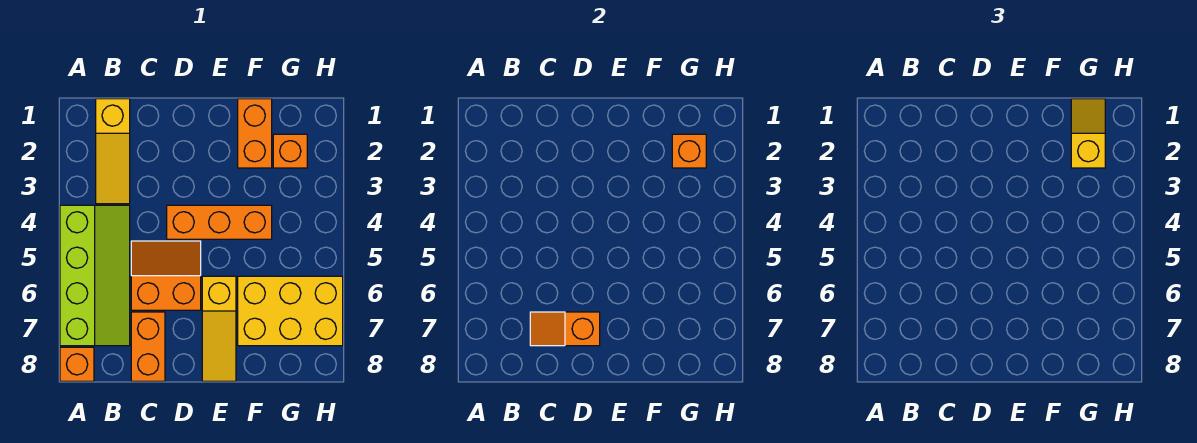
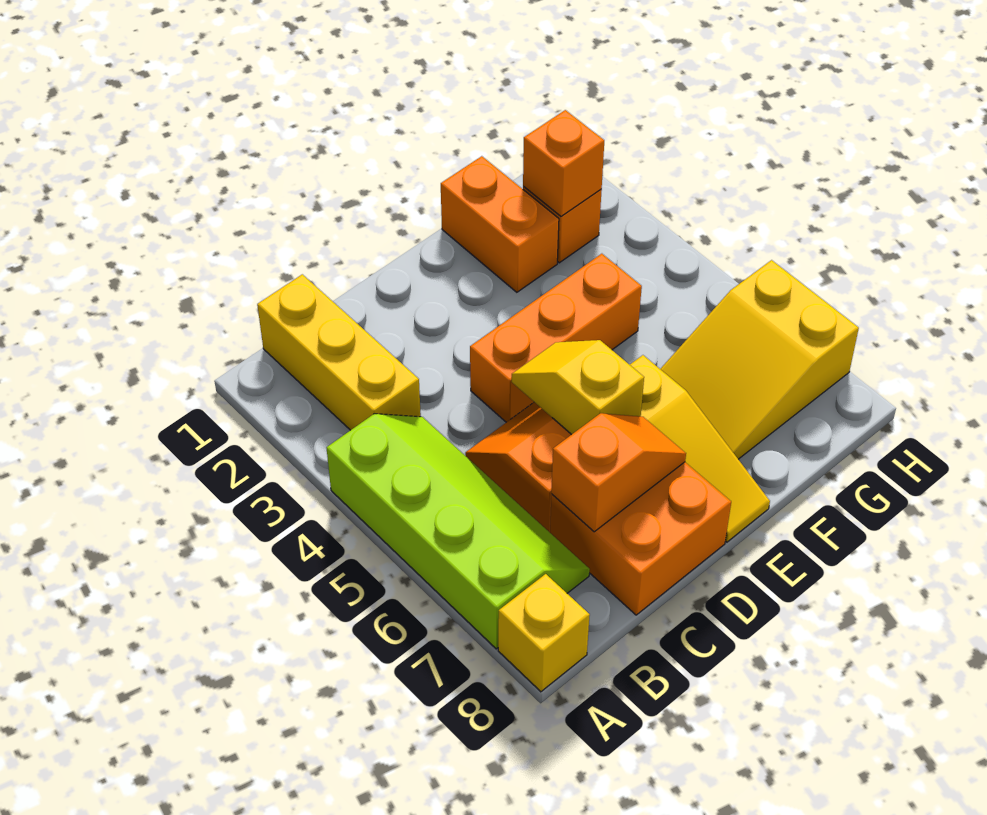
orange 1x1 brick [60,347,94,381] -> yellow 1x1 brick [498,574,590,692]
yellow 1x3 slope [96,99,130,204] -> yellow 1x3 brick [257,274,421,430]
orange 1x2 brick [131,312,165,381] -> orange 2x2 brick [550,462,731,615]
orange 1x2 slope [530,312,600,346] -> orange 1x2 slope turned to [551,413,686,532]
yellow 2x3 brick [238,276,343,346] -> yellow 2x3 slope [661,260,859,459]
yellow 1x2 slope [1071,99,1105,168] -> yellow 1x2 slope moved to [512,340,644,435]

